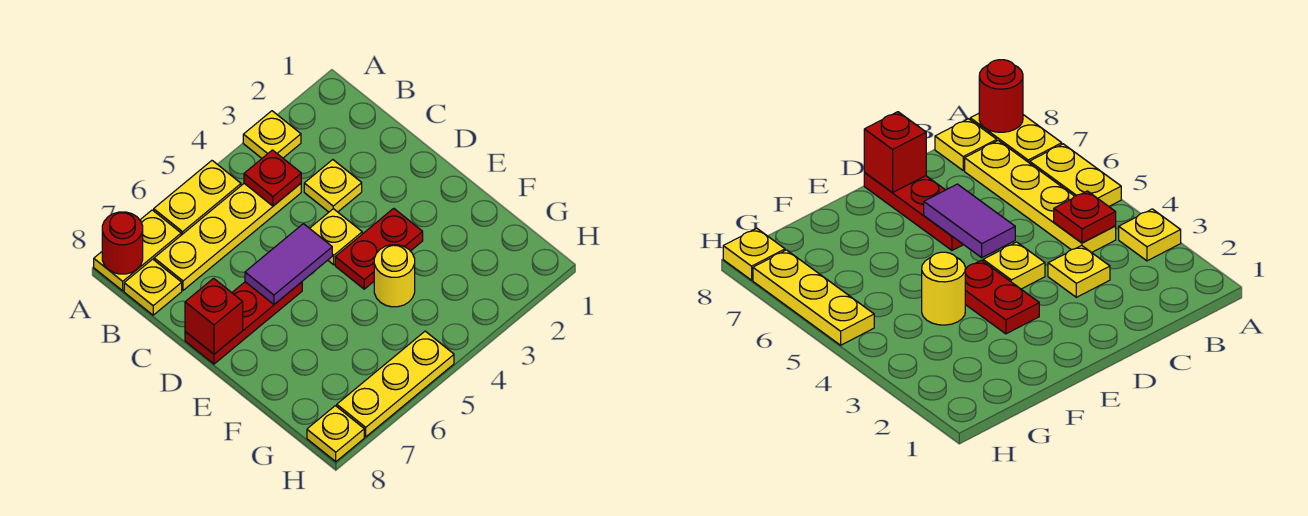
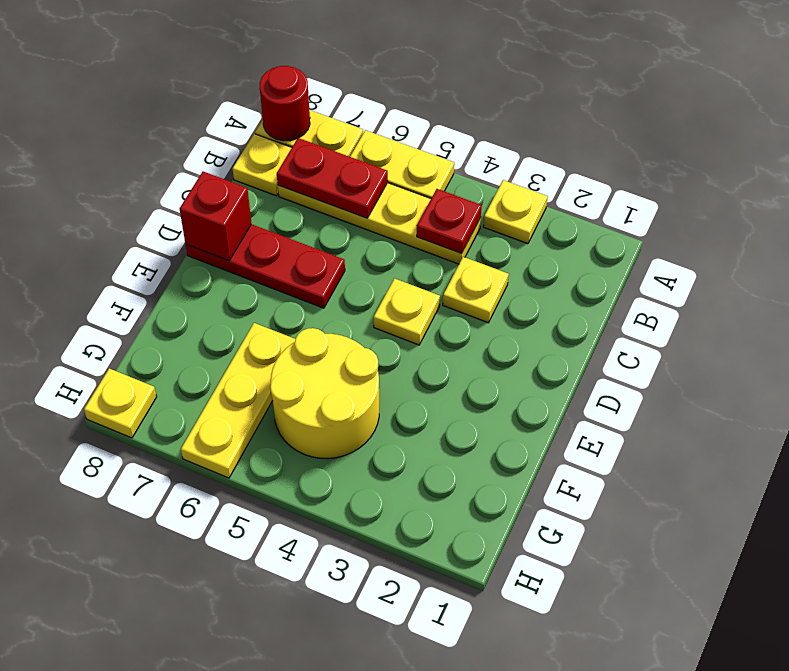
purple 1x2 tile [245,224,332,304] -> none
red 1x2 plate [335,208,423,289] -> red 1x2 plate moved to [277,138,388,218]
yellow 1x1 round brick [374,245,415,307] -> yellow 2x2 round brick [270,328,379,459]
yellow 1x3 plate [337,331,454,437] -> yellow 1x3 plate turned to [181,323,295,478]

